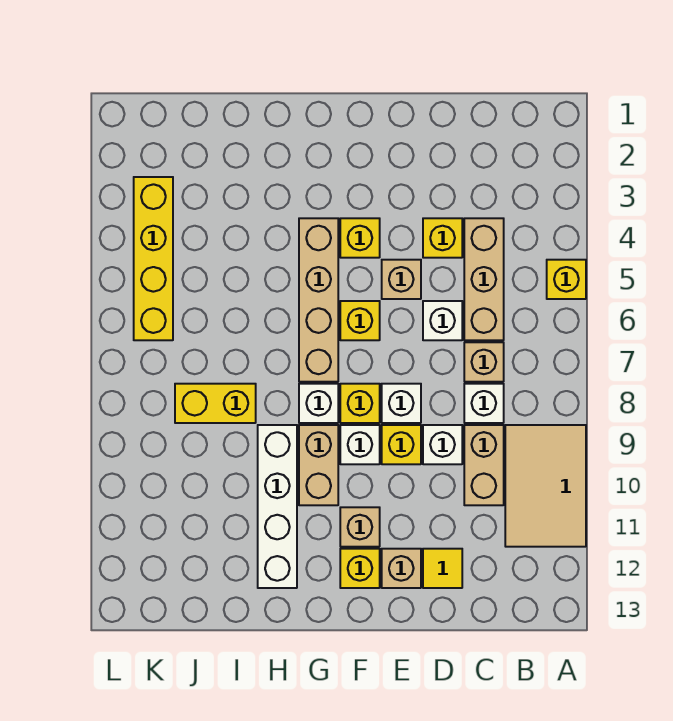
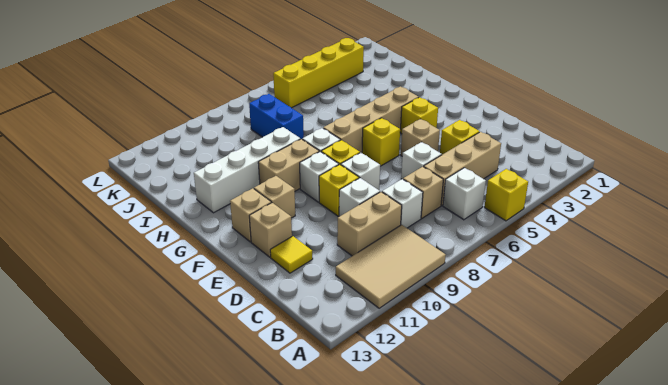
none -> white 1x1 brick [443,168,486,220]
yellow 1x1 brick [340,549,380,588] -> tan 1x1 brick [230,188,271,242]
yellow 1x2 brick [175,384,256,423] -> blue 1x2 brick [249,94,304,139]

